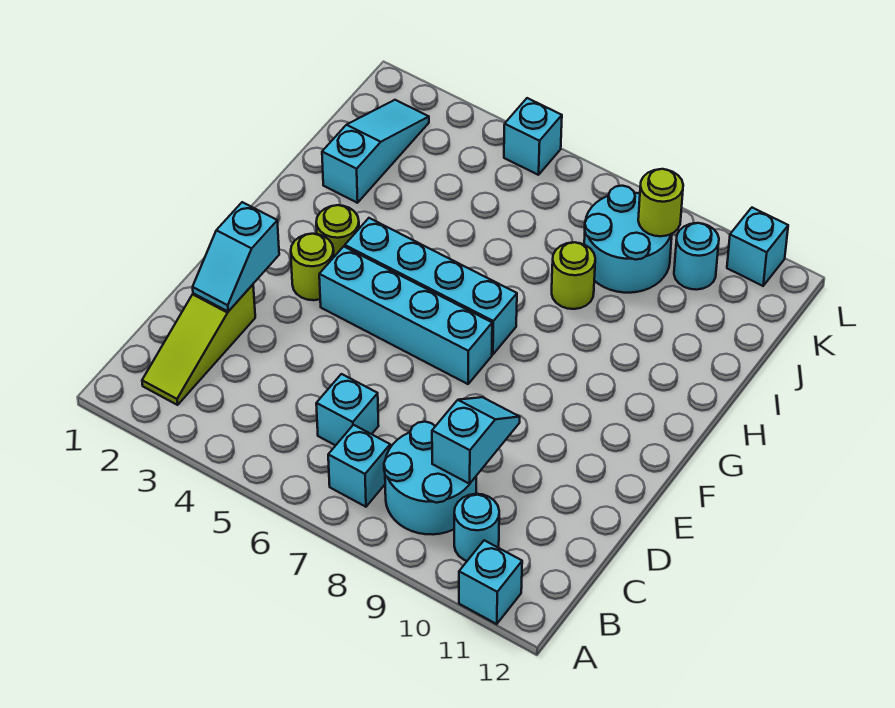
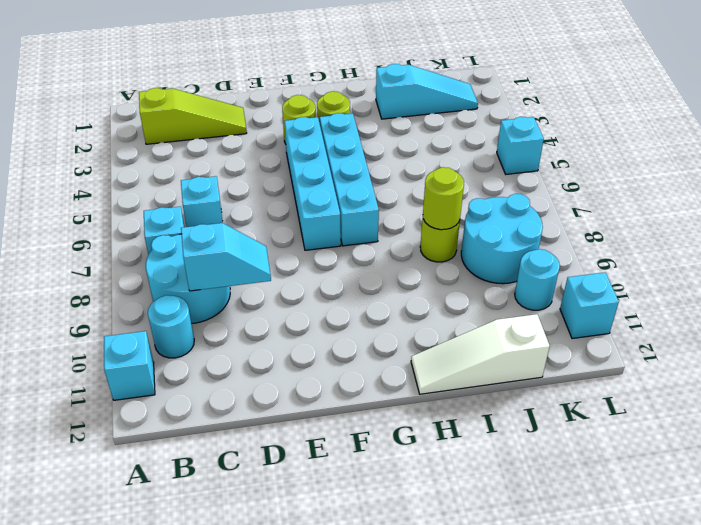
lime 1x3 slope [142,285,255,405] -> lime 1x3 slope turned to [139,88,247,144]
cyan 1x2 slope [193,202,279,311] -> none
none -> white 1x3 slope [411,314,550,394]
lime 1x1 round brick [638,169,683,236] -> lime 1x1 round brick moved to [423,167,464,230]

